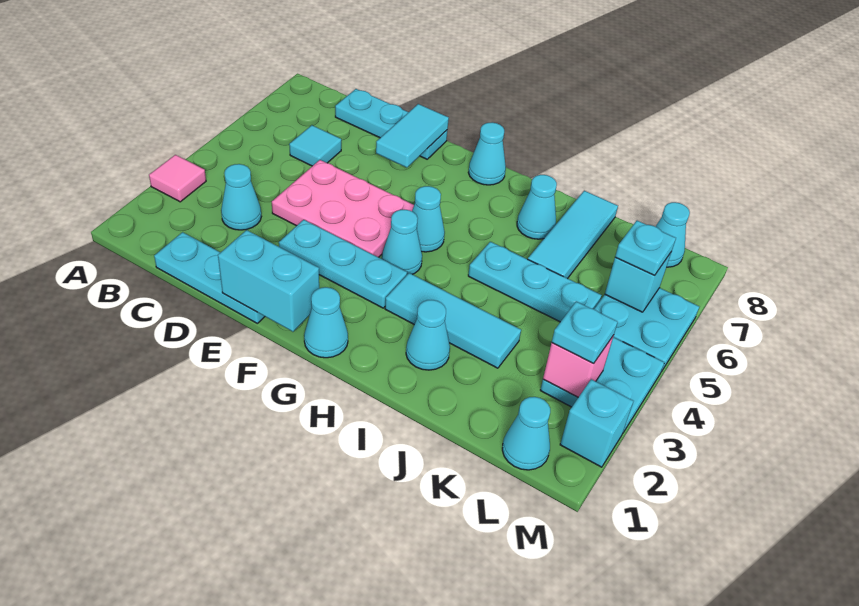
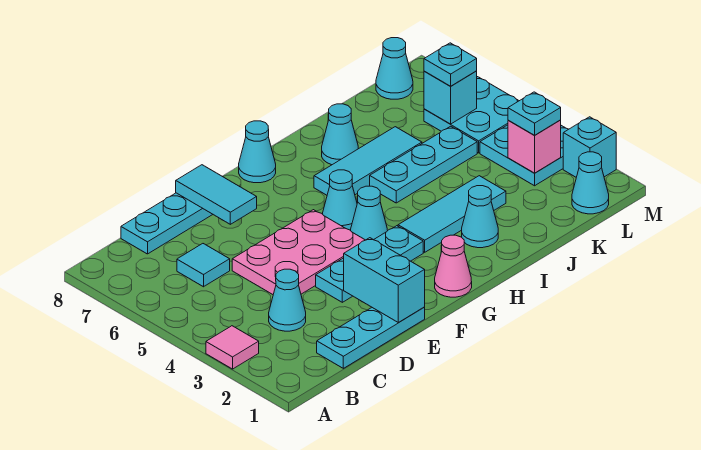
cyan 1x2 brick [218,230,319,332] -> cyan 1x2 brick turned to [344,238,425,323]
cyan 1x1 cone [304,287,348,358] -> pink 1x1 cone [435,235,472,297]
cyan 1x3 tile [528,191,618,279] -> cyan 1x3 tile turned to [314,127,422,195]

